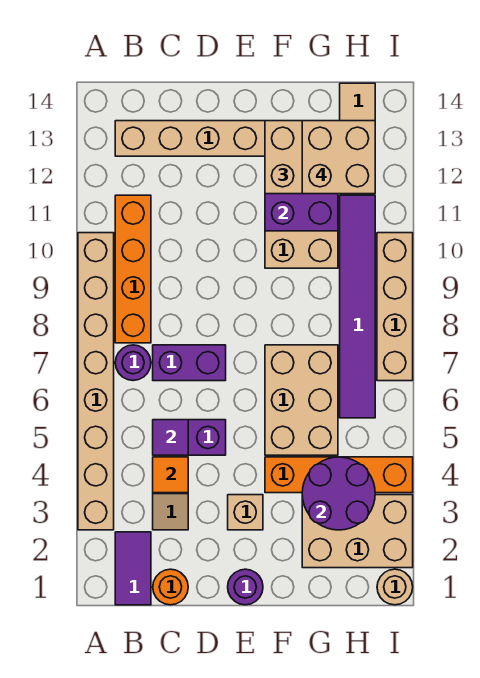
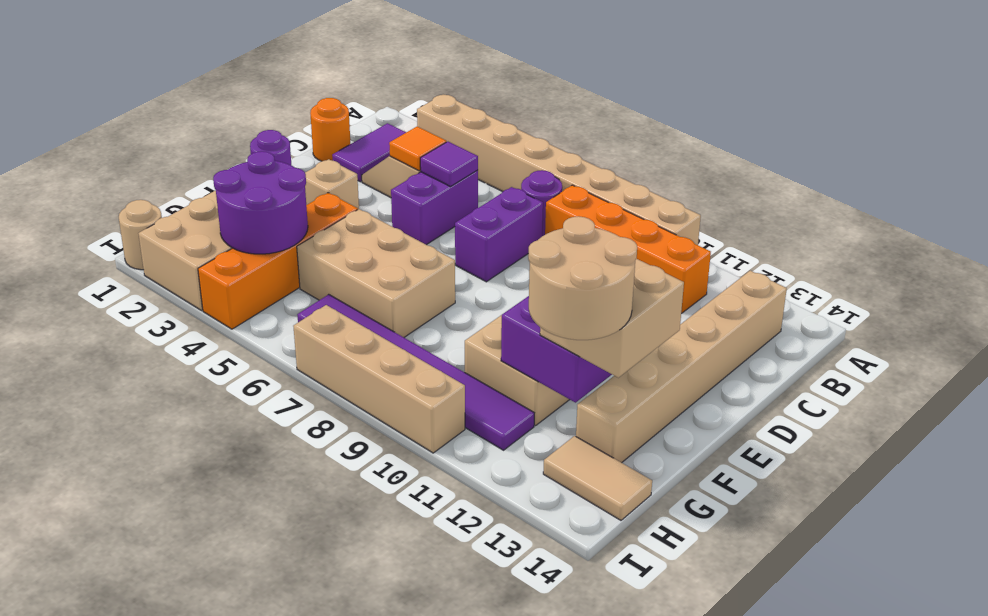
purple 1x2 tile [115,532,151,605] -> purple 1x2 tile turned to [332,123,406,182]
tan 2x2 brick [302,121,375,194] -> tan 2x2 round brick [528,216,637,340]

